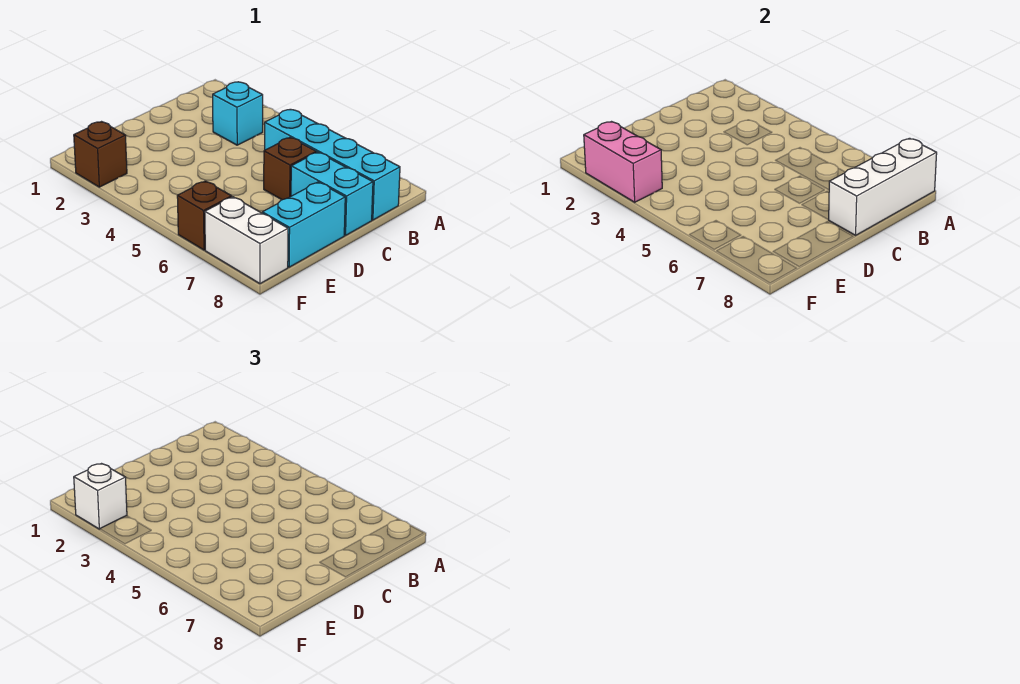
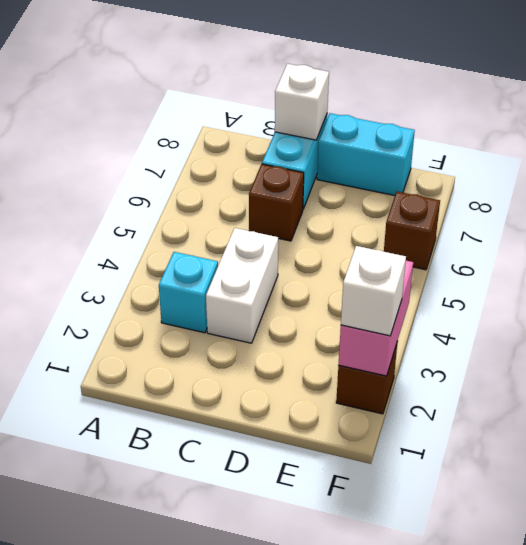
white 1x3 brick [829,138,937,235] -> white 1x1 brick [275,64,329,140]
cyan 1x4 brick [265,109,400,220] -> none
white 1x2 brick [205,197,288,284] -> white 1x2 brick moved to [206,228,278,343]

